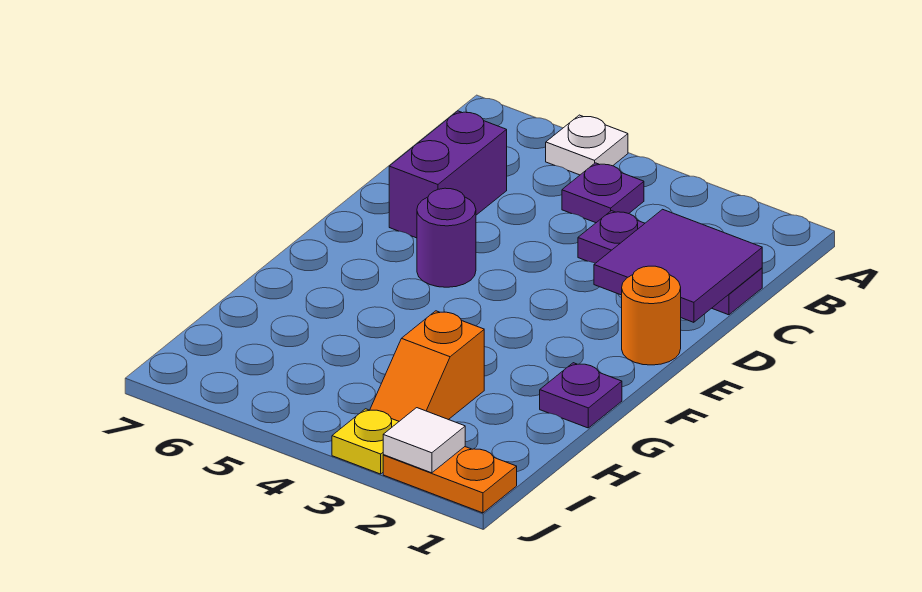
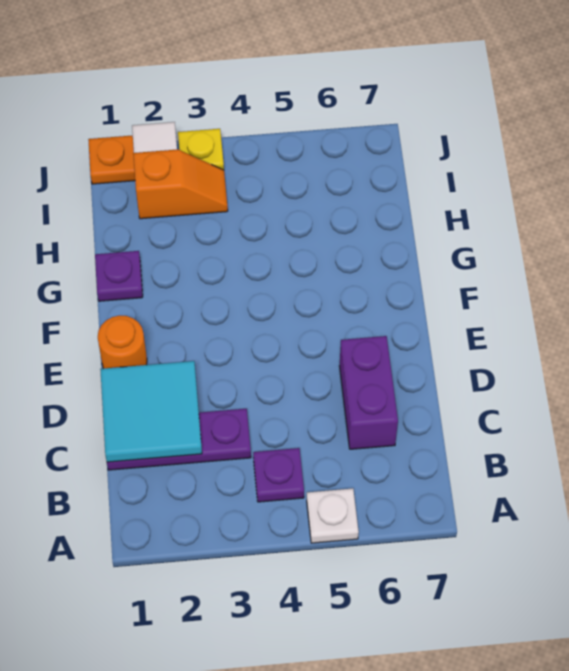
purple 2x2 tile [594,209,762,322] -> cyan 2x2 tile [100,361,202,462]
purple 1x1 round brick [417,188,476,287] -> none
orange 1x2 slope [370,311,484,421] -> orange 1x2 slope turned to [133,149,228,219]

